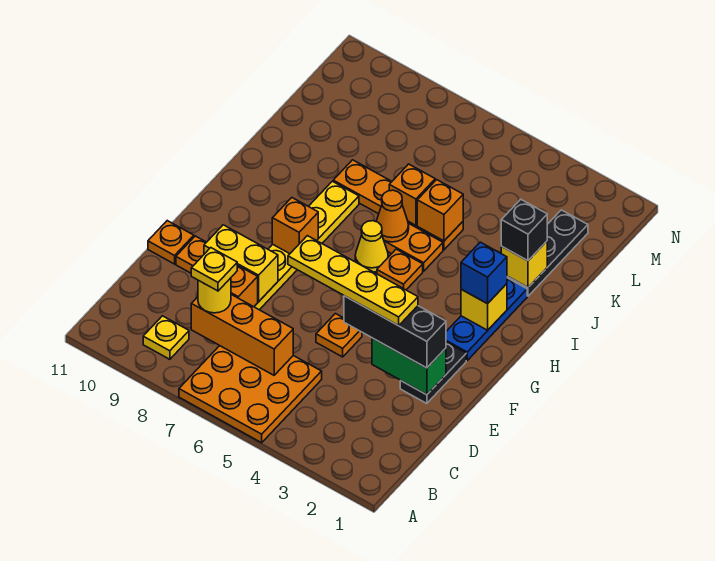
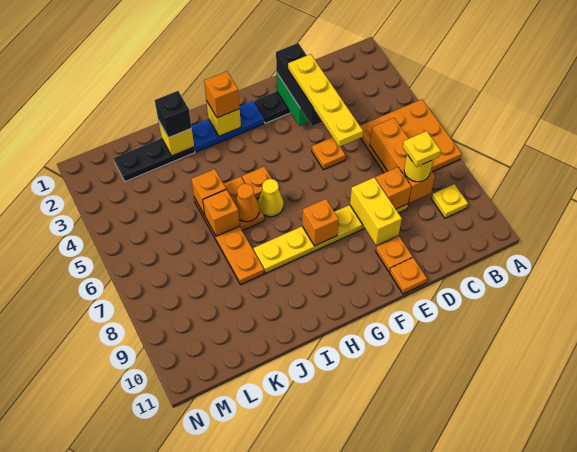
blue 1x1 brick [461,242,507,304] -> orange 1x1 brick [204,71,240,118]

